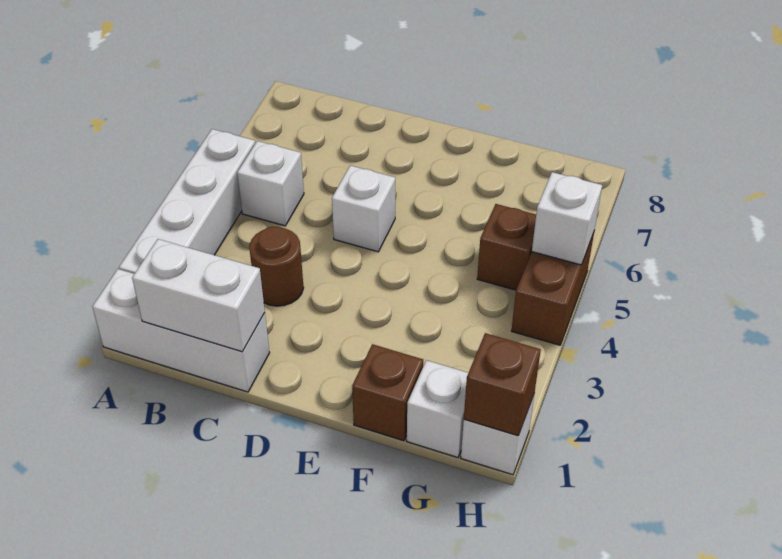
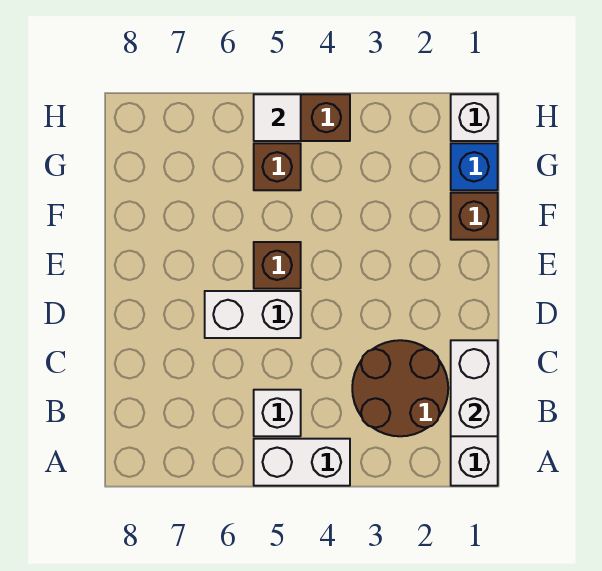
white 1x4 brick [119,129,255,274] -> white 1x2 brick [254,439,350,486]
brown 1x1 round brick [249,227,304,306] -> brown 2x2 round brick [352,340,448,436]
white 1x1 brick [332,165,395,252] -> white 1x2 brick [205,291,301,338]
white 1x1 brick [407,360,468,458] -> blue 1x1 brick [451,143,498,190]
brown 1x1 brick [464,333,541,436] -> brown 1x1 brick moved to [254,242,301,289]
white 1x1 brick [532,172,602,265] -> white 1x1 tile [254,94,301,141]

